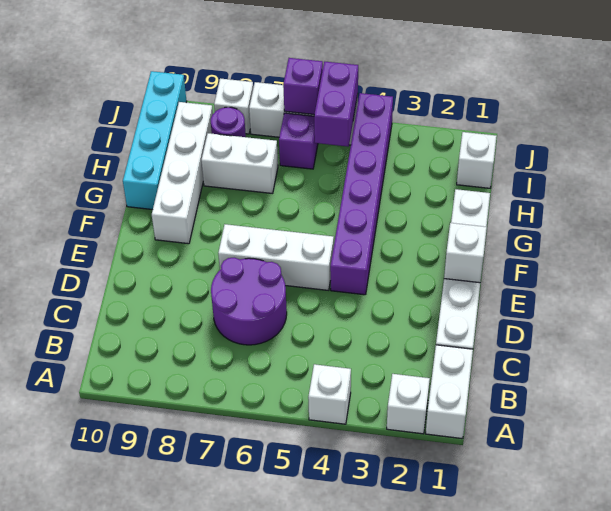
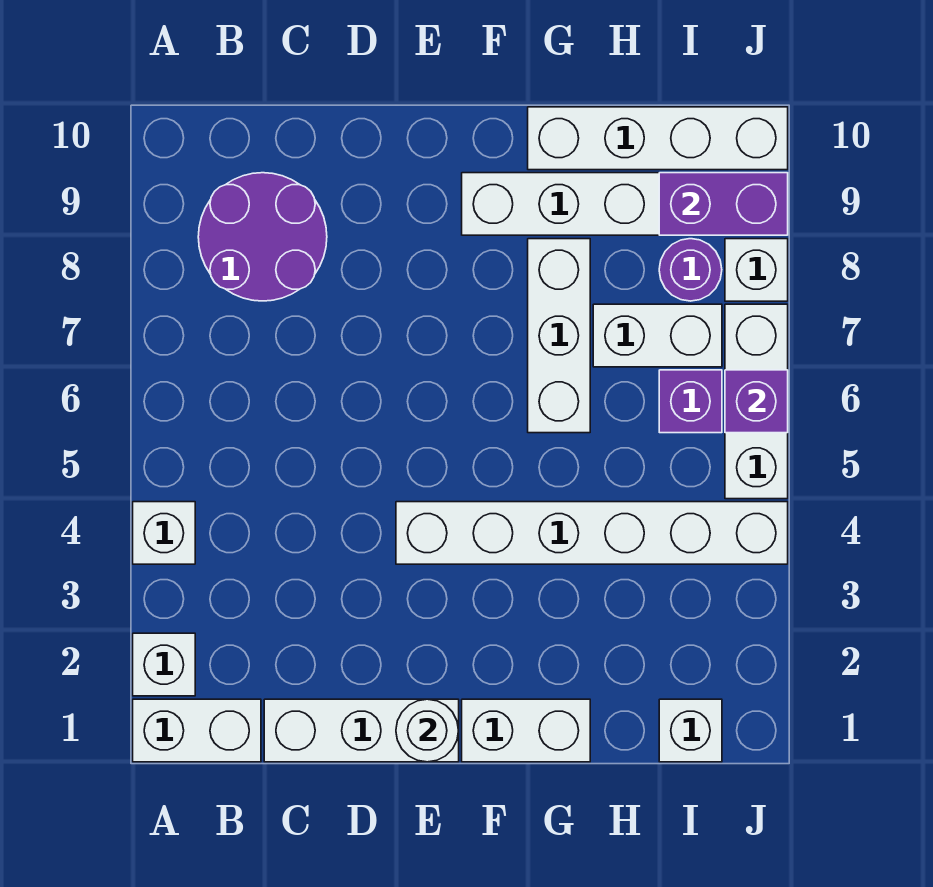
purple 2x2 round brick [211,258,287,345] -> purple 2x2 round brick moved to [198,173,327,301]
white 1x1 brick [444,223,487,283] -> white 1x1 round brick [396,699,459,762]
purple 1x6 brick [330,93,393,295] -> white 1x6 brick [396,502,788,564]
white 1x3 brick [218,224,334,290] -> white 1x3 brick moved to [528,239,590,433]
cyan 1x4 brick [123,71,187,210] -> white 1x4 brick [528,107,788,170]
white 1x2 brick [201,133,278,194] -> white 1x2 brick turned to [593,304,722,367]
purple 1x2 brick [314,62,358,147] -> purple 1x2 brick moved to [659,173,788,235]

